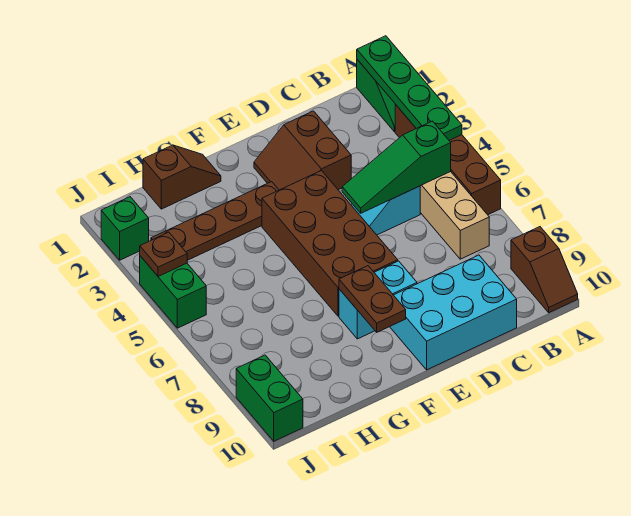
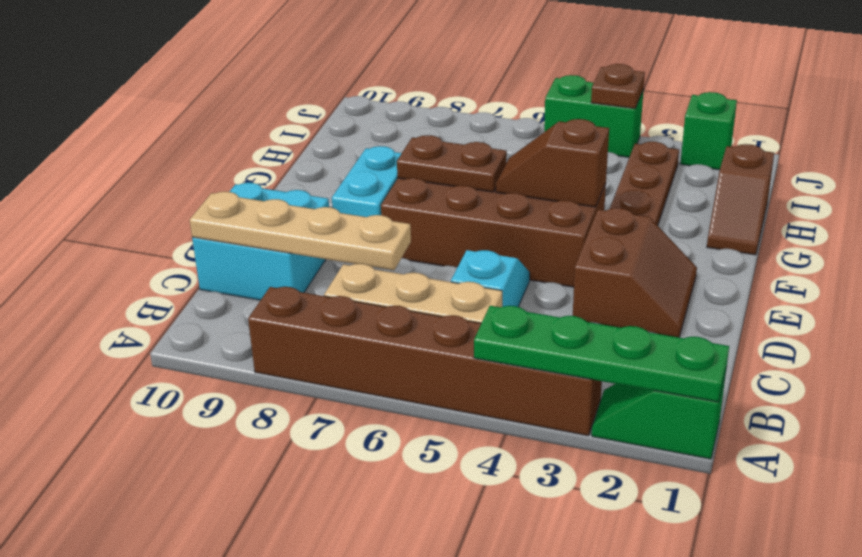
brown 1x4 brick [395,104,501,215] -> brown 1x6 brick [248,287,602,436]
brown 1x2 slope [511,227,578,313] -> brown 1x2 slope moved to [496,119,609,207]
green 1x3 slope [342,121,451,213] -> none
none -> tan 1x4 plate [190,192,411,270]
cyan 2x3 brick [390,255,517,370] -> cyan 2x2 brick [192,183,329,300]
brown 2x2 slope [254,111,351,190] -> brown 2x2 slope turned to [573,208,697,337]
brown 1x2 plate [339,266,406,332] -> brown 1x2 plate moved to [397,135,507,192]
green 1x2 brick [236,355,303,441] -> none

